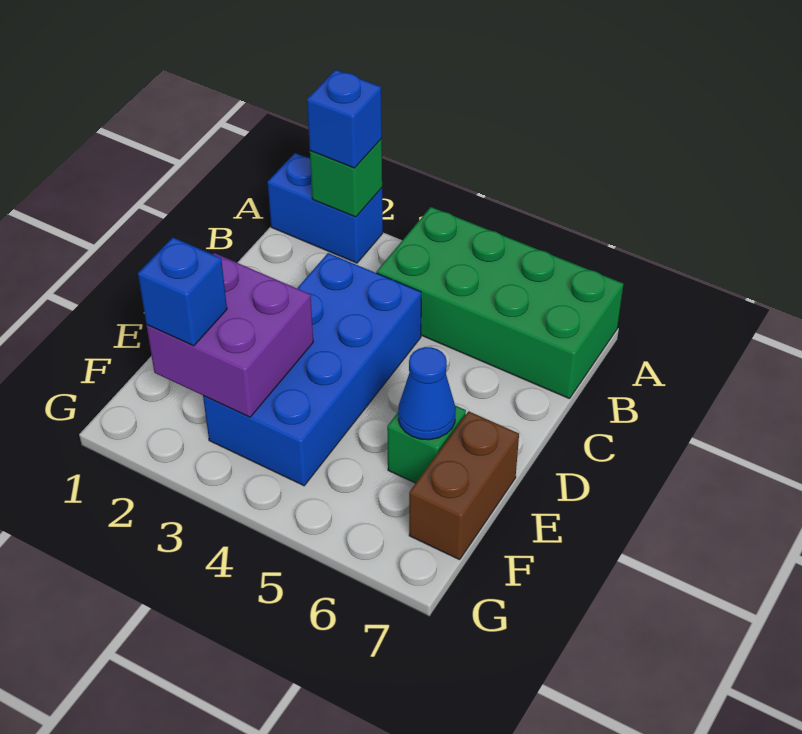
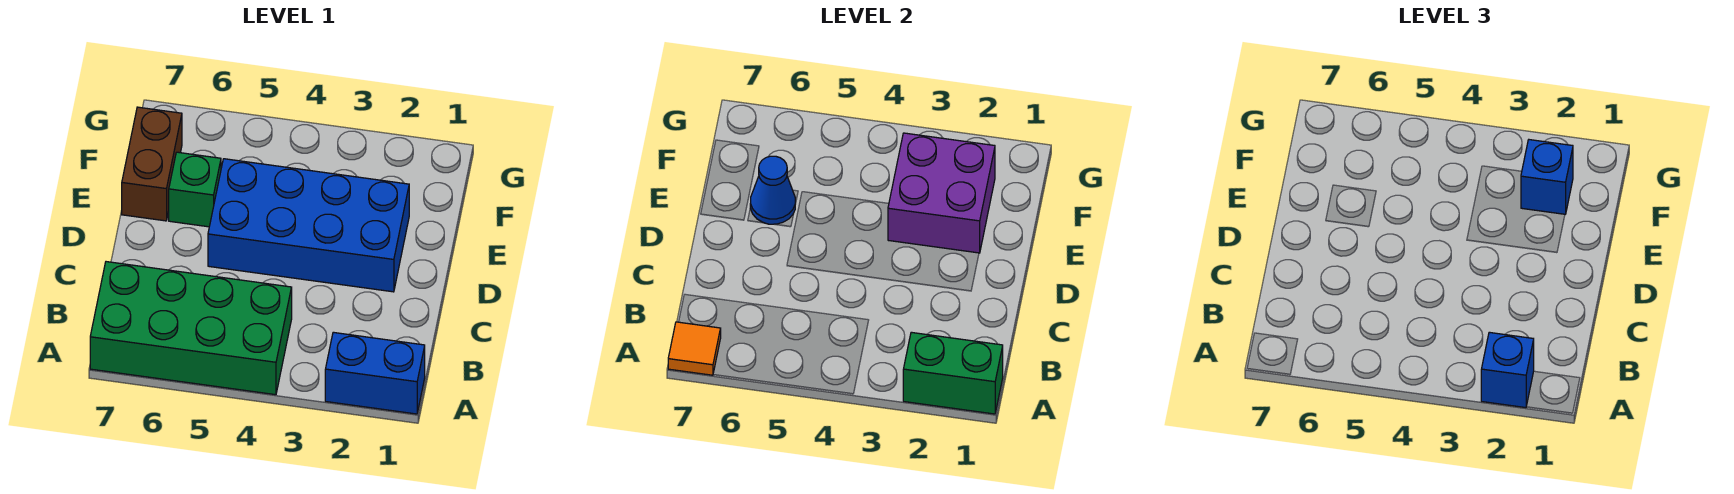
green 1x1 brick [310,139,382,217] -> green 1x2 brick [903,332,1003,414]
none -> orange 1x1 tile [668,322,721,375]
blue 2x4 brick [203,253,421,486] -> blue 2x4 brick turned to [208,159,409,292]

